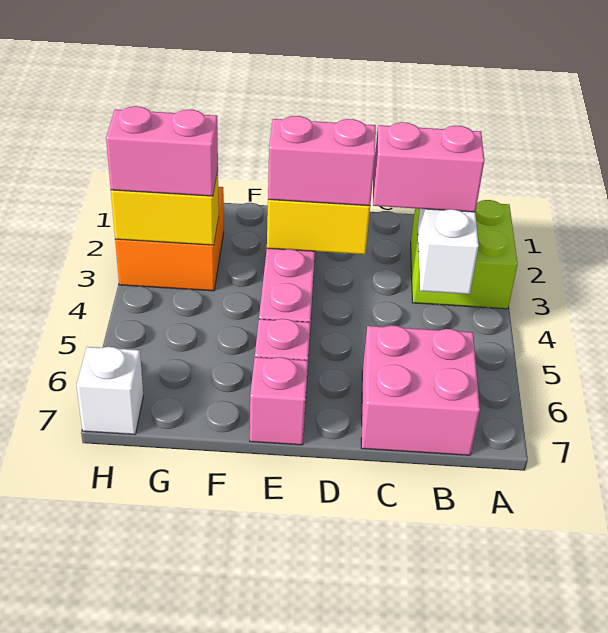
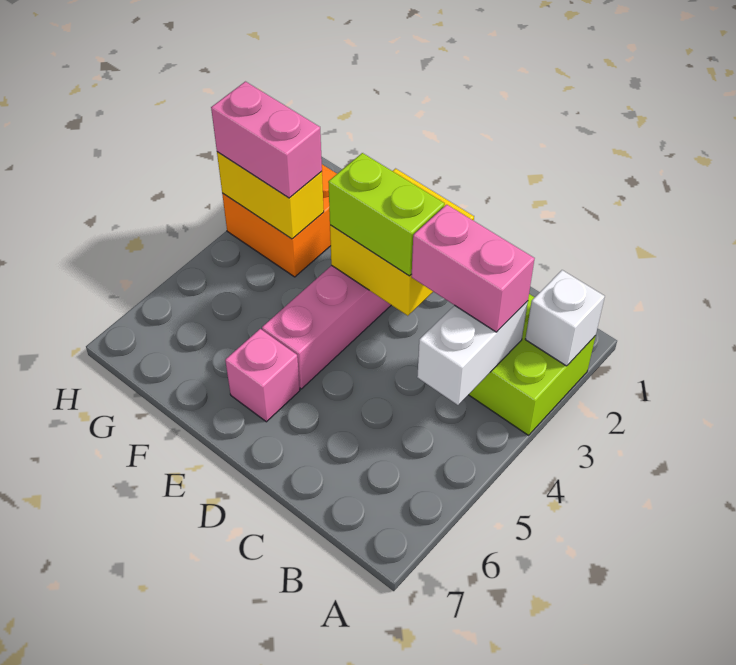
pink 2x2 brick [361,325,480,455] -> none
pink 1x2 brick [268,116,376,206] -> lime 1x2 brick [328,153,445,276]
pink 1x1 brick [250,357,308,445] -> none
white 1x1 brick [76,347,143,434] -> white 1x1 brick moved to [525,270,605,366]

